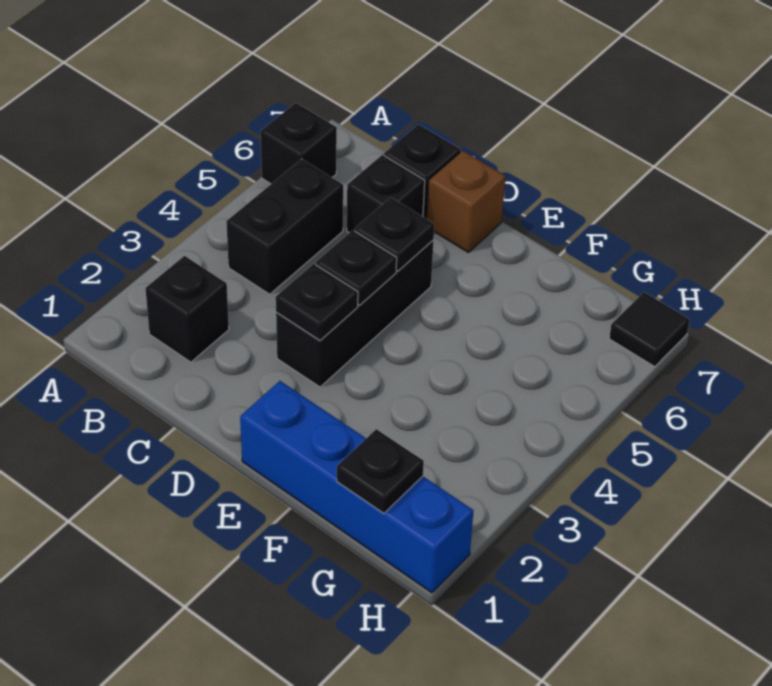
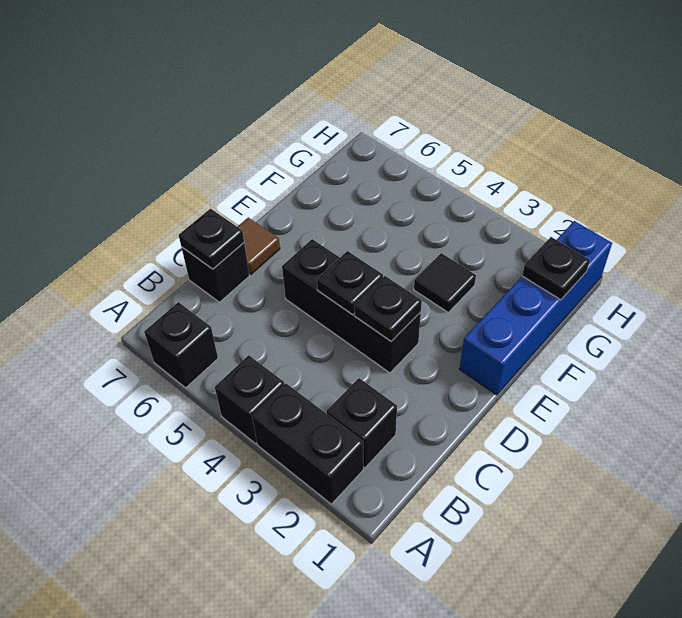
black 1x2 brick [226,159,343,294] -> black 1x2 brick moved to [252,384,363,504]
black 1x1 brick [347,155,425,233] -> black 1x1 brick moved to [215,355,285,444]
black 1x1 plate [355,197,434,271] -> black 1x1 plate moved to [179,209,244,269]
brown 1x1 brick [427,151,506,253] -> brown 1x1 tile [237,218,280,274]
black 1x1 tile [609,292,690,367] -> black 1x1 tile moved to [414,253,476,312]

